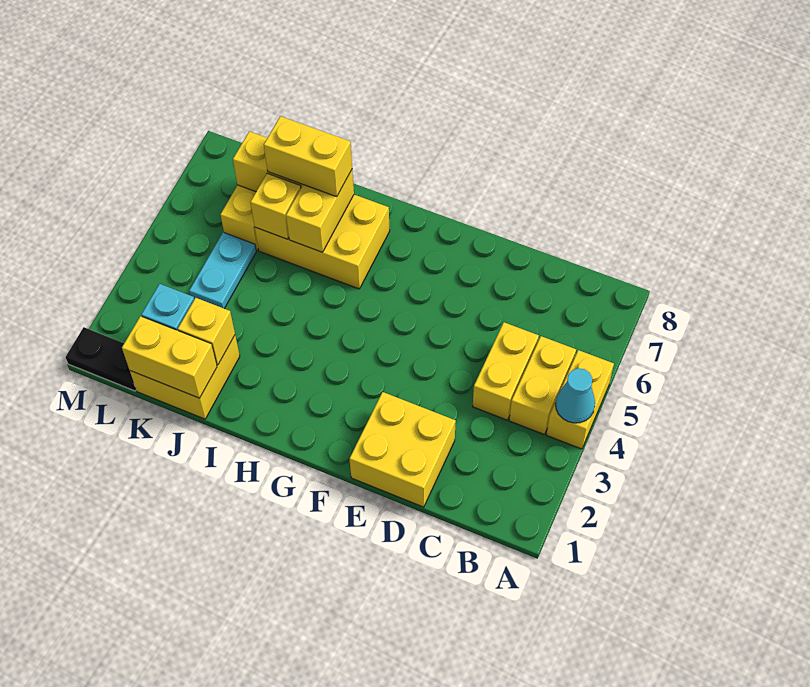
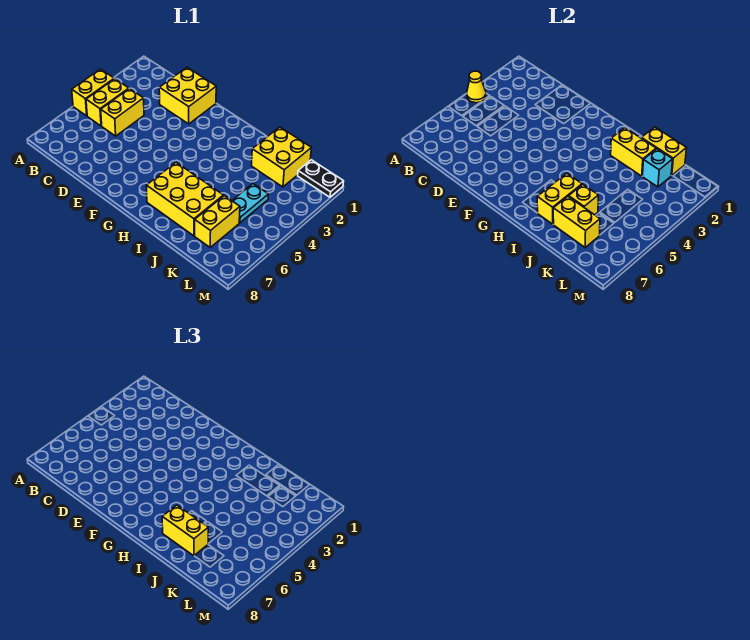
cyan 1x1 cone [556,368,595,423] -> yellow 1x1 cone [467,71,486,103]
yellow 1x1 brick [178,298,235,365] -> yellow 1x2 brick [611,128,656,176]

